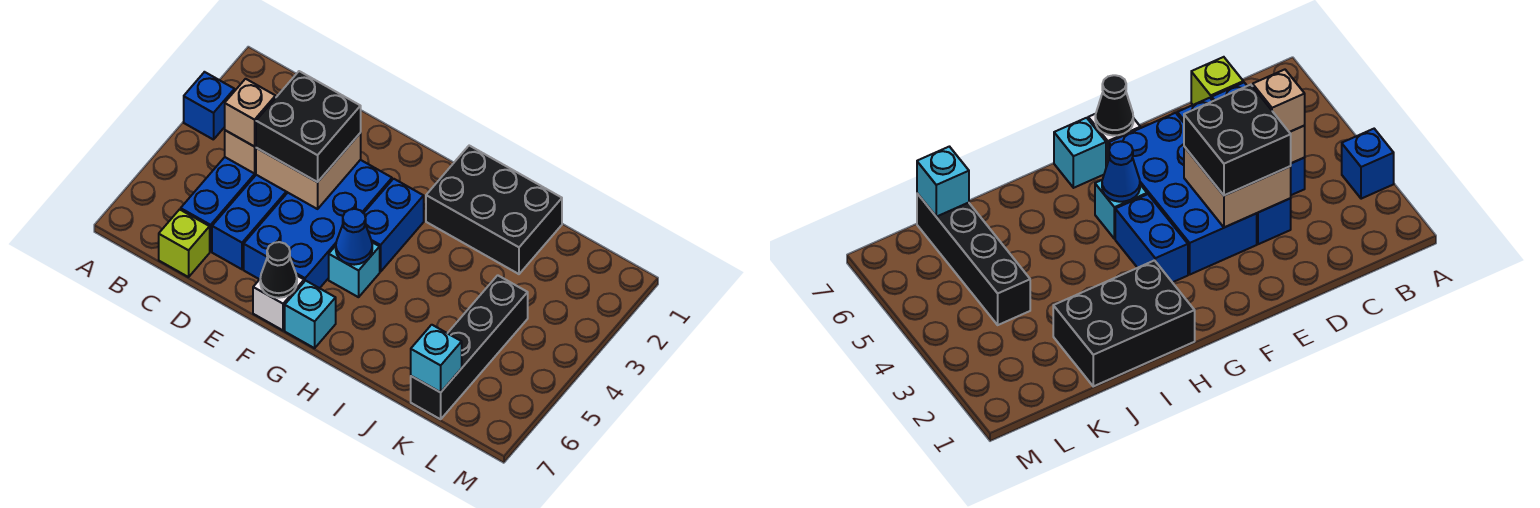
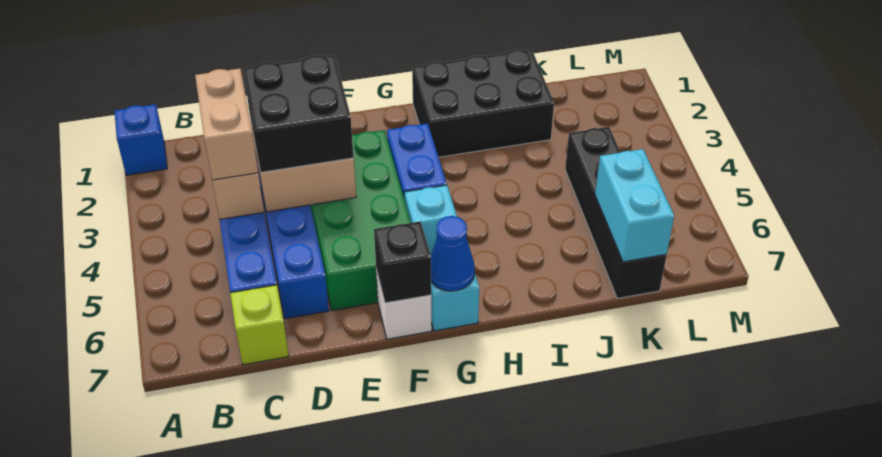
blue 1x1 brick [184,72,234,140] -> blue 1x1 brick moved to [114,104,167,175]
tan 1x1 brick [225,79,276,147] -> tan 1x2 brick [195,69,258,180]
blue 2x4 brick [244,160,392,288] -> green 2x4 brick [311,130,411,311]
black 1x1 cone [260,242,297,298] -> black 1x1 brick [374,221,431,303]
blue 1x1 cone [336,209,372,265] -> blue 1x1 cone moved to [431,216,475,291]
cyan 1x1 brick [411,325,462,392] -> cyan 1x2 brick [595,149,674,262]

